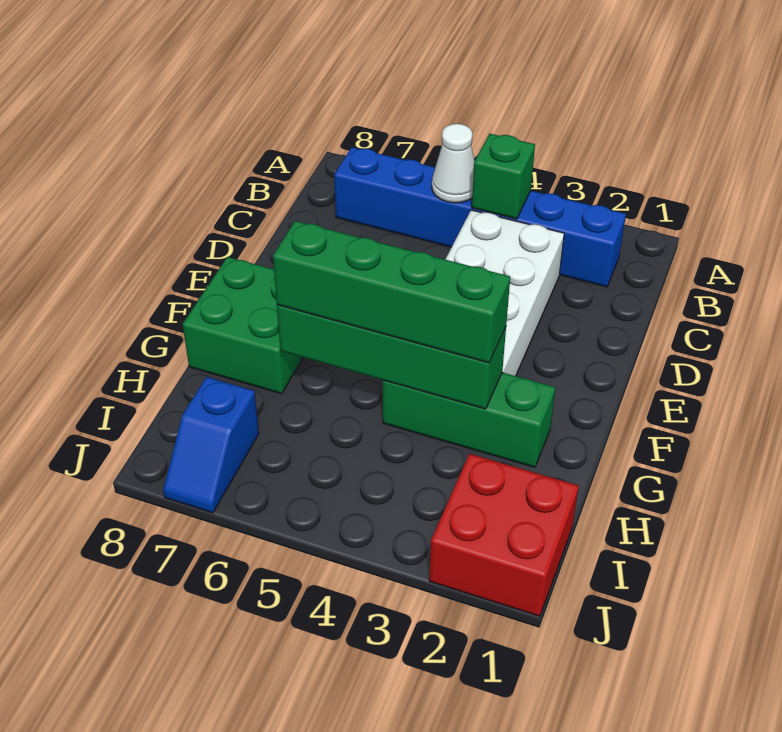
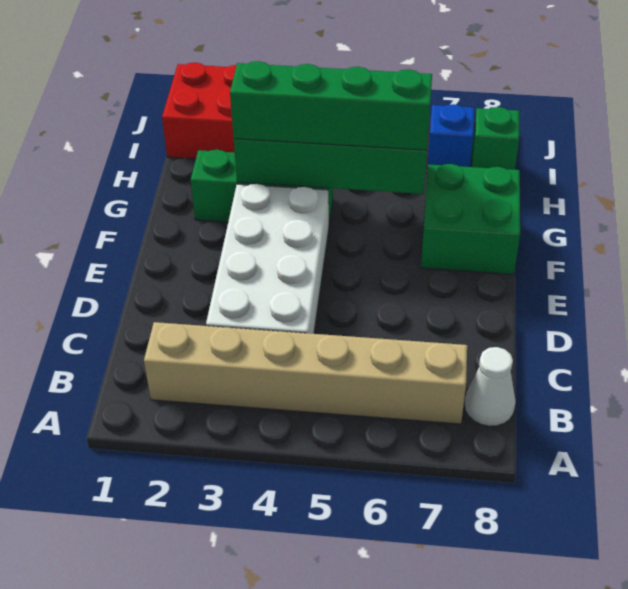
blue 1x6 brick [334,147,626,287] -> tan 1x6 brick [144,322,467,424]
green 1x1 brick [472,134,535,219] -> green 1x1 brick moved to [472,107,519,170]
white 1x1 cone [432,124,474,203] -> white 1x1 cone moved to [464,347,516,426]

